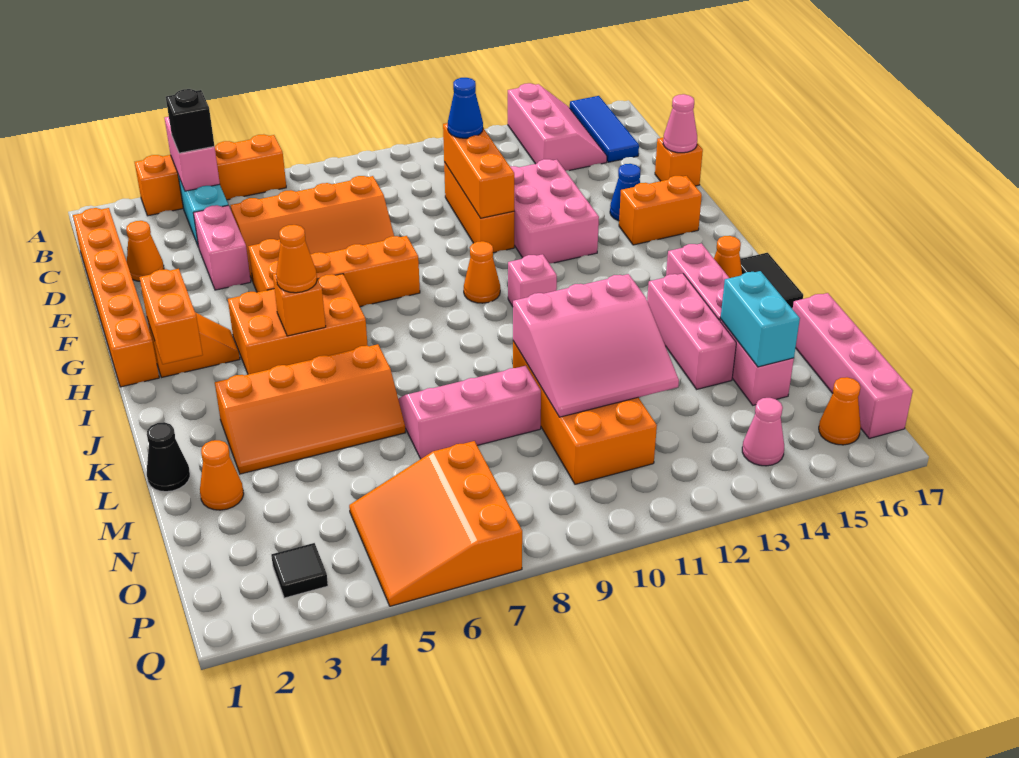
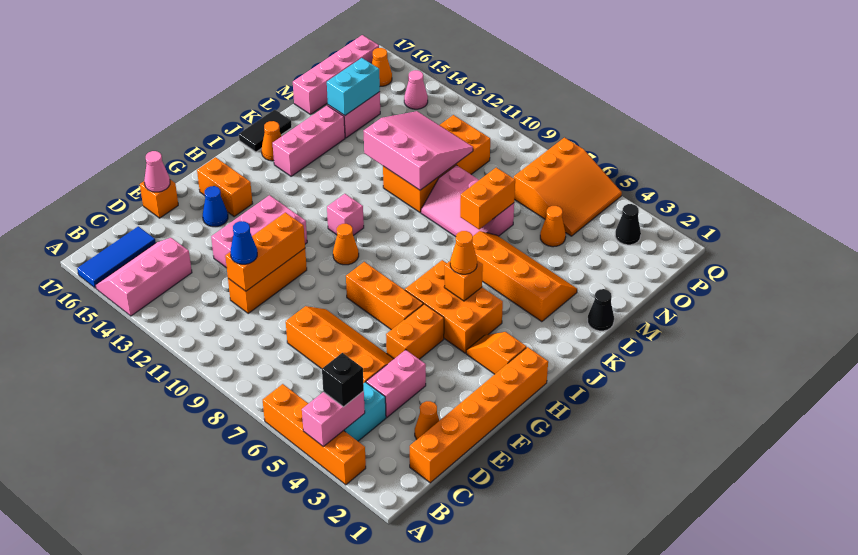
orange 1x2 brick [139,269,203,364] -> orange 1x2 brick moved to [460,168,515,229]
pink 1x3 brick [647,273,736,389] -> none
orange 1x1 cone [200,440,244,510] -> orange 1x1 cone moved to [540,206,566,247]
black 1x1 tile [271,543,328,598] -> black 1x1 cone [615,204,641,245]

